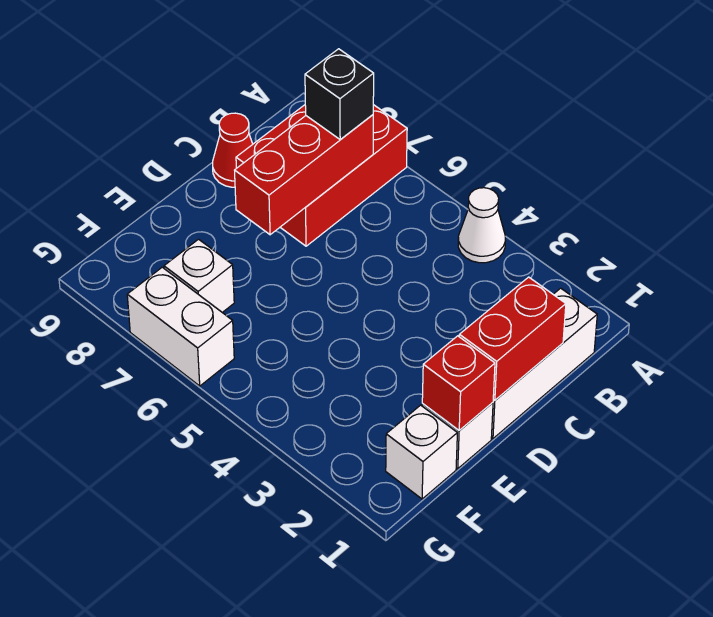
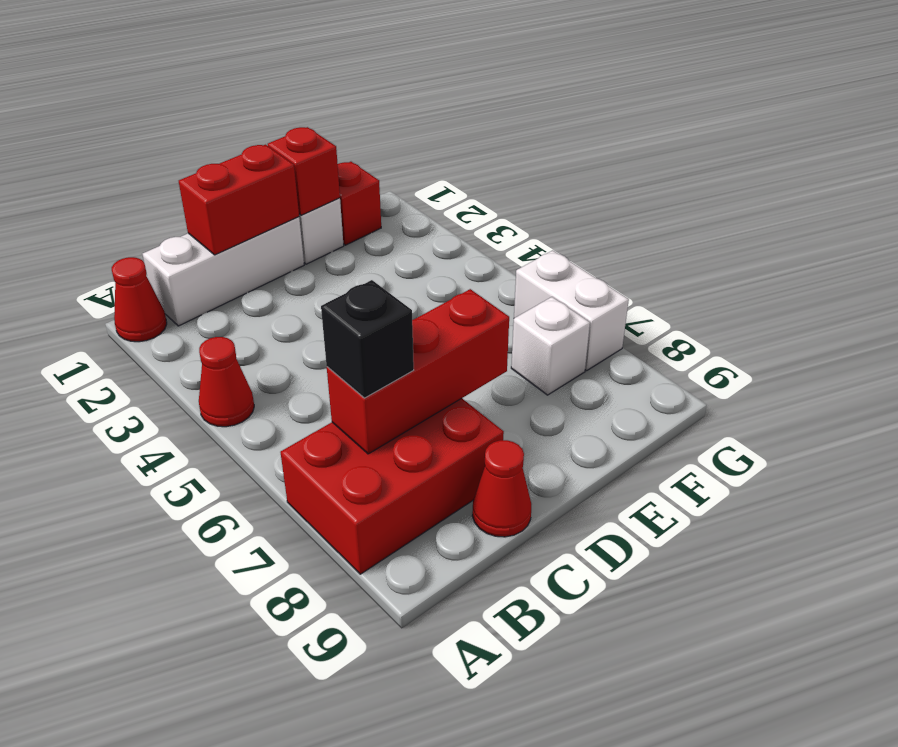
none -> red 1x1 cone [112,257,167,342]
white 1x1 cone [458,188,505,263] -> red 1x1 cone [199,337,254,427]
white 1x1 brick [386,405,457,499] -> red 1x1 brick [338,162,381,245]

